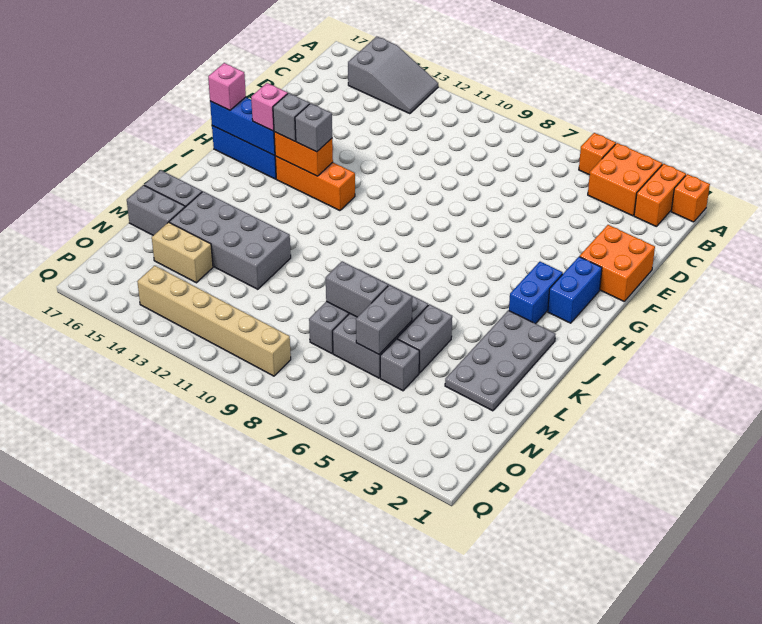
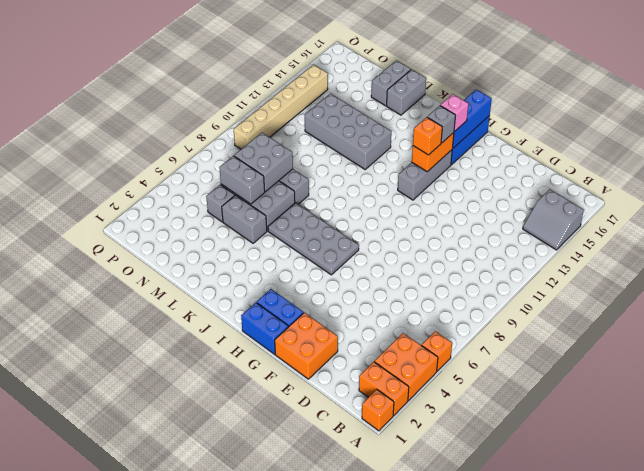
grey 2x3 slope [348,36,438,114] -> grey 2x2 slope [523,189,584,250]
blue 1x2 brick [509,262,563,324] -> blue 1x2 brick moved to [241,303,288,354]
orange 1x3 brick [275,156,355,211] -> grey 1x3 brick [398,150,452,200]
grey 1x1 brick [295,103,332,152] -> orange 1x1 brick [413,117,442,155]
pink 1x1 brick [208,63,246,110] -> none
grey 2x4 plate [445,310,556,411] -> grey 2x4 plate moved to [268,203,359,275]
grey 2x4 brick [169,191,291,289] -> grey 2x4 brick turned to [305,94,391,169]
grey 1x2 brick [326,261,388,317] -> grey 2x2 brick [234,133,293,192]
tan 1x2 brick [152,222,213,283] -> none

